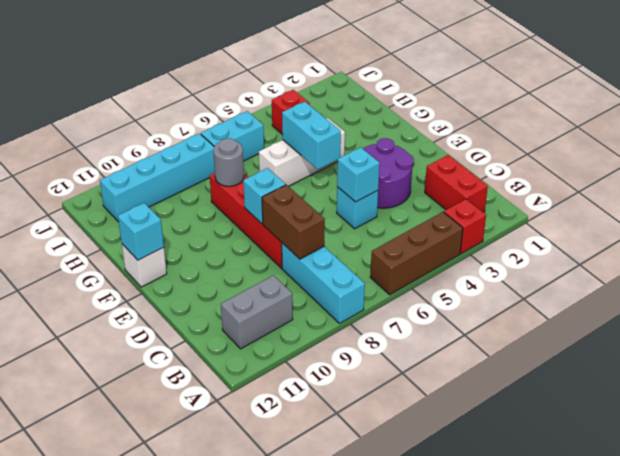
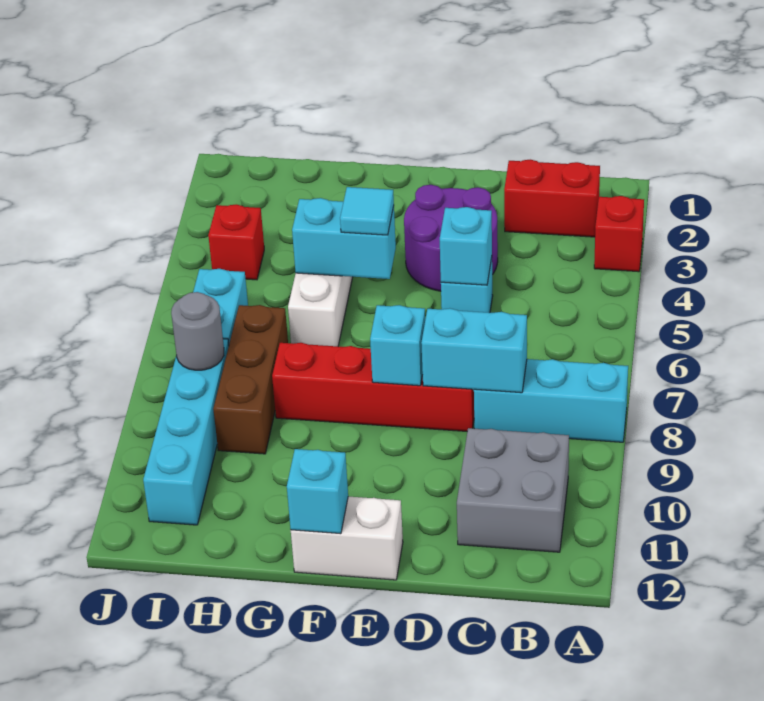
brown 1x3 brick [370,212,463,295] -> brown 1x3 brick moved to [213,305,288,454]
grey 1x2 brick [221,275,293,349] -> grey 2x2 brick [457,428,569,552]
brown 1x2 brick [262,185,325,259] -> cyan 1x2 brick [421,308,527,393]
none -> cyan 1x1 tile [340,187,394,235]
white 1x1 brick [122,244,167,287] -> white 1x2 brick [291,496,403,580]
grey 1x1 round brick [213,138,244,186] -> grey 1x1 round brick moved to [171,292,224,370]

